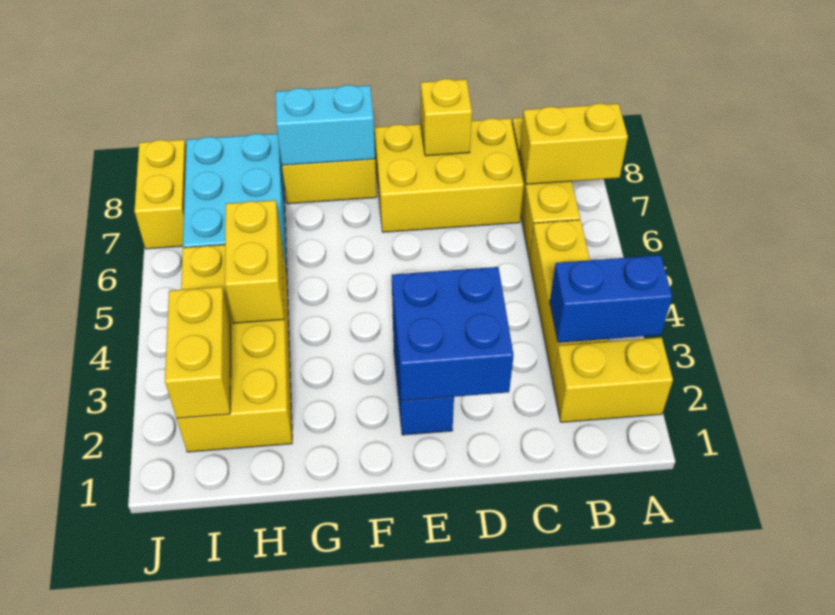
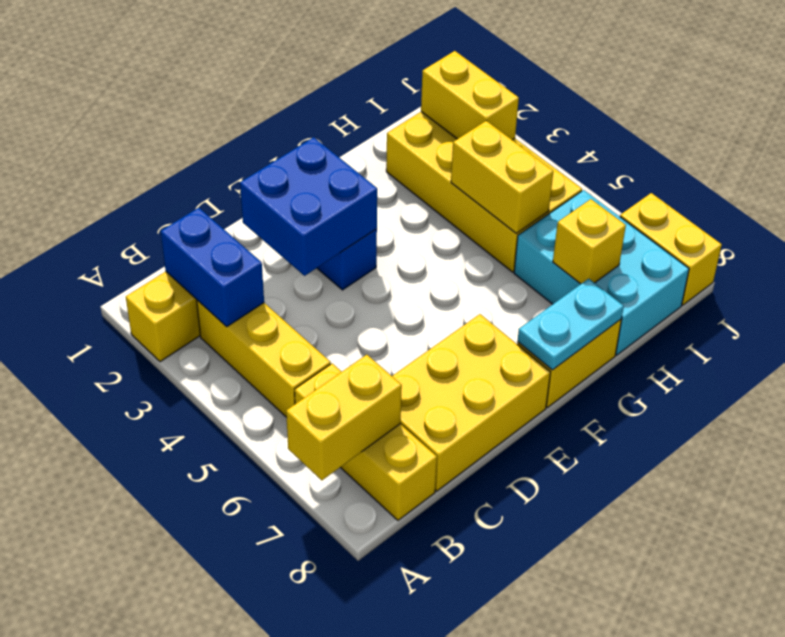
blue 1x2 brick [550,255,672,343] -> blue 1x2 brick turned to [161,208,264,327]
yellow 1x1 brick [421,79,472,156] -> yellow 1x1 brick moved to [553,199,626,284]
cyan 1x2 brick [275,85,375,165] -> cyan 1x2 plate [518,279,624,370]

